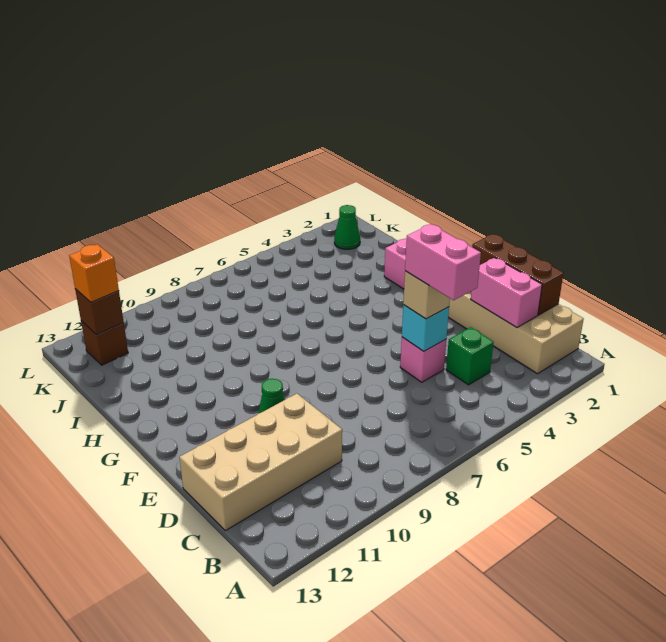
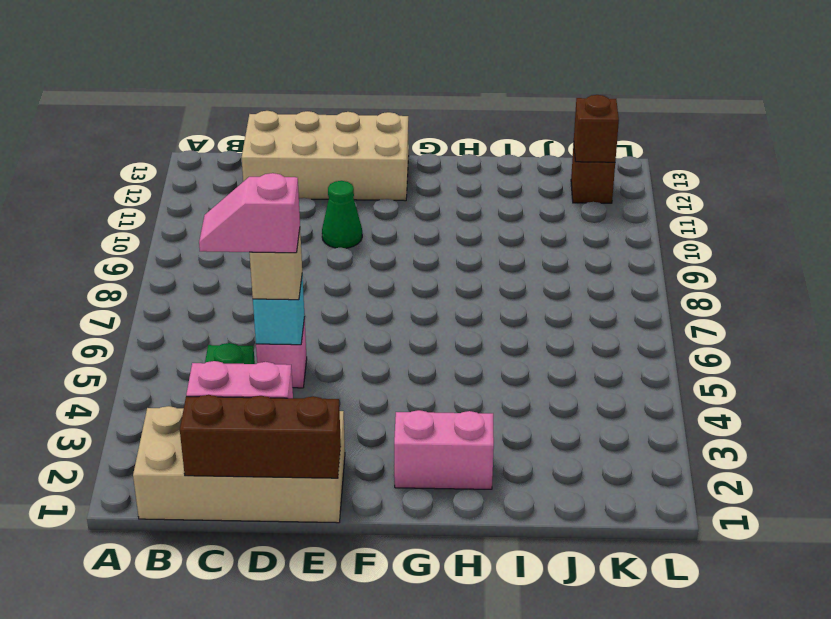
pink 1x2 brick [405,224,481,300] -> pink 1x2 slope [199,173,300,253]
tan 2x4 brick [179,394,342,531] -> tan 2x4 brick turned to [242,111,409,201]
green 1x1 cone [334,205,360,249] -> none
orange 1x1 brick [69,244,119,302] -> none

